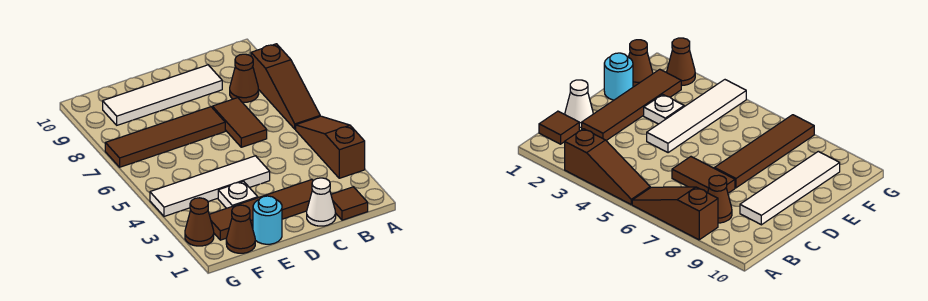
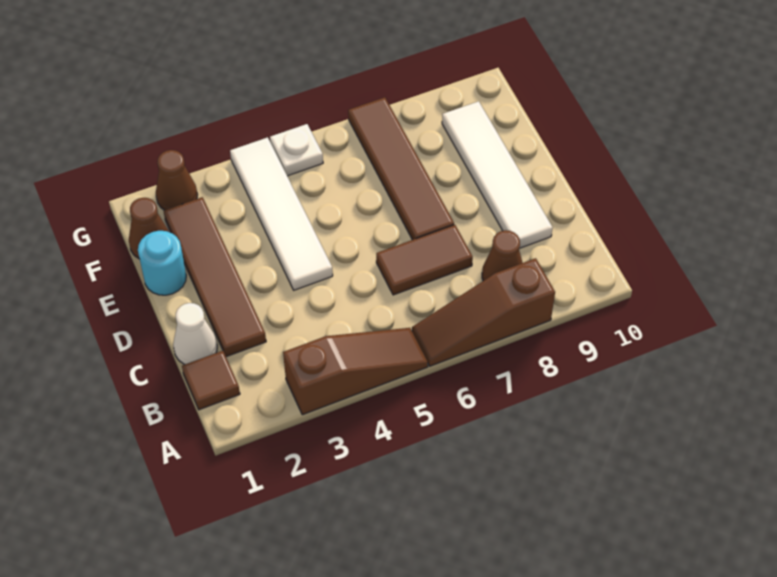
white 1x1 plate [218,181,258,208] -> white 1x1 plate moved to [270,124,323,176]

